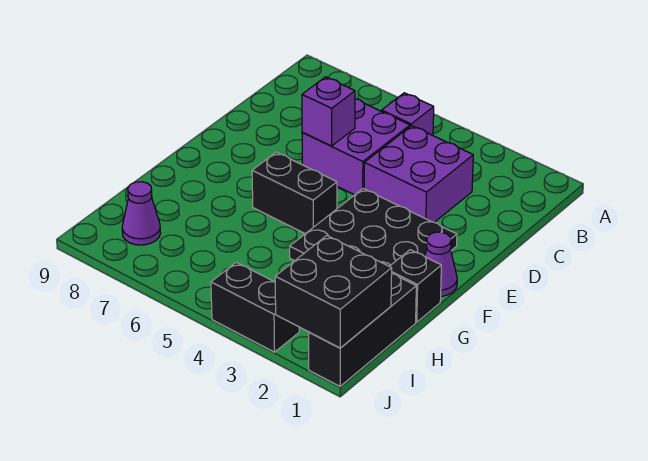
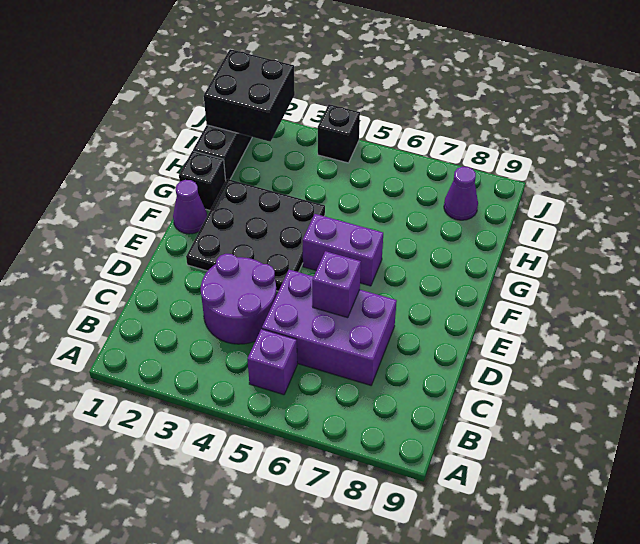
purple 2x2 brick [364,126,473,222] -> purple 2x2 round brick [201,254,277,344]
purple 2x2 brick [302,99,410,195] -> purple 2x3 brick [262,270,397,385]
black 1x2 brick [252,152,337,234] -> purple 1x2 brick [303,214,383,286]
black 1x2 brick [211,262,299,352] -> black 1x1 brick [318,104,360,163]

